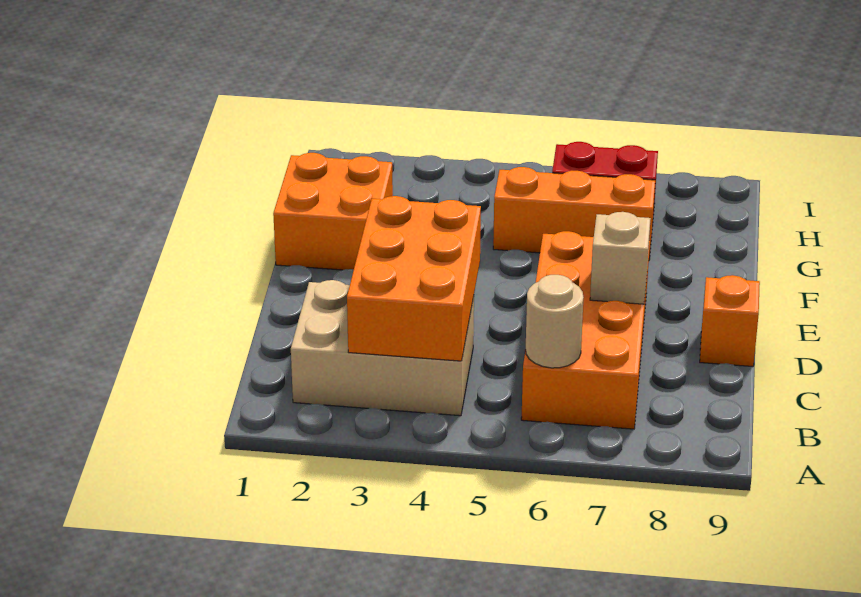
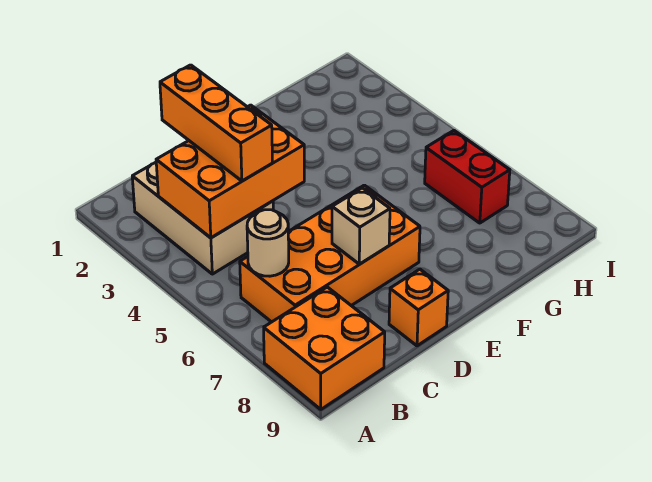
orange 2x2 brick [273,153,393,270] -> orange 2x2 brick moved to [264,287,385,409]
orange 1x3 brick [493,167,655,260] -> orange 1x3 brick moved to [160,65,273,181]

